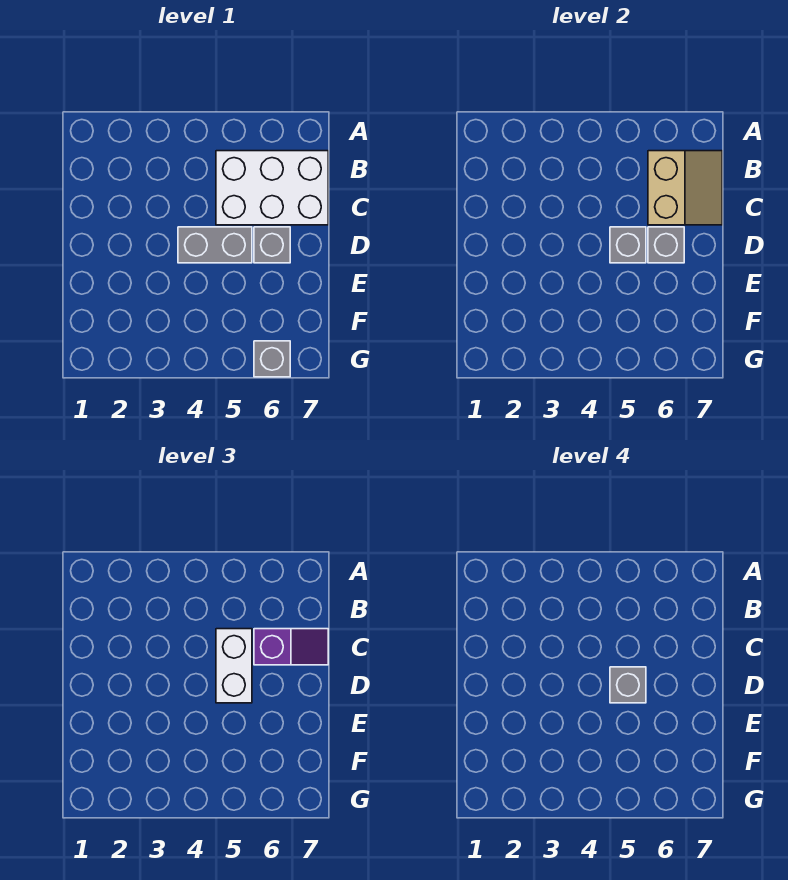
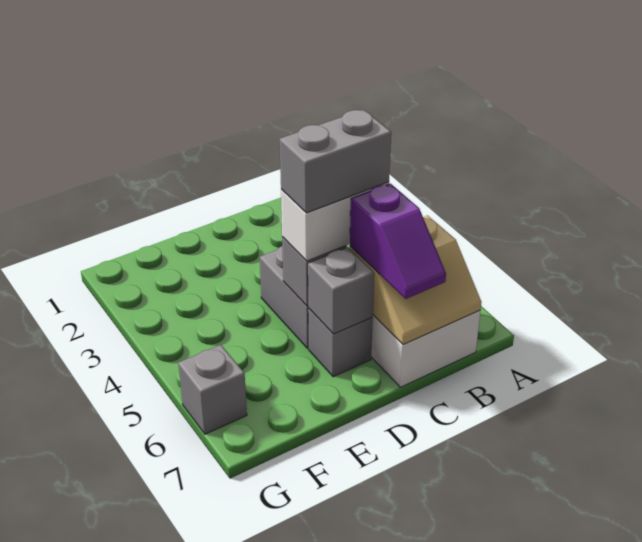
grey 1x1 brick [610,667,646,703] -> grey 1x2 brick [280,110,391,213]

